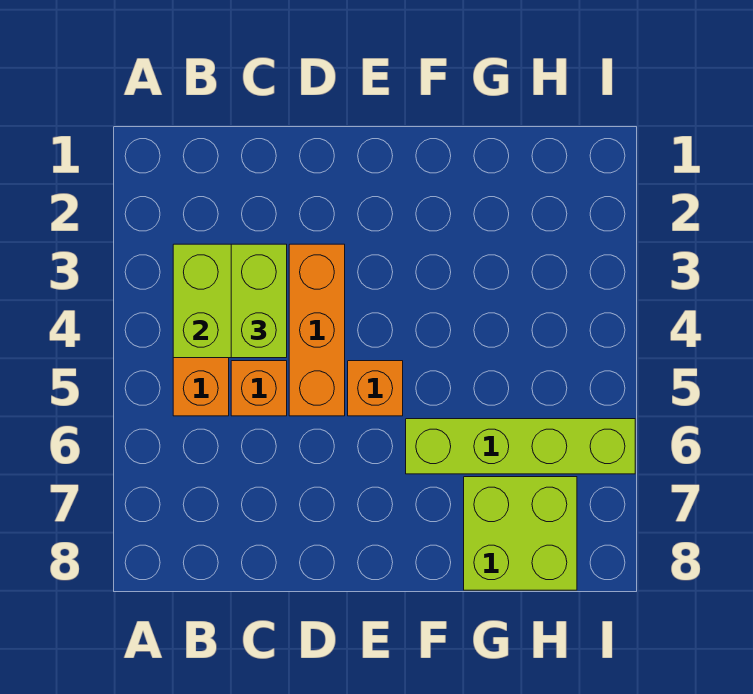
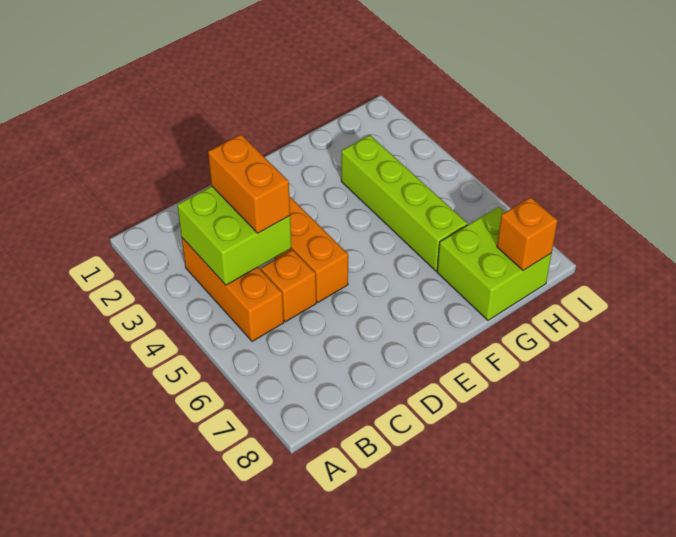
lime 1x2 brick [231,244,287,358] -> orange 1x2 brick [208,135,290,233]
orange 1x1 brick [348,361,403,416] -> orange 1x1 brick moved to [497,197,558,271]
lime 1x4 brick [406,419,635,474] -> lime 1x4 brick turned to [341,135,468,271]

